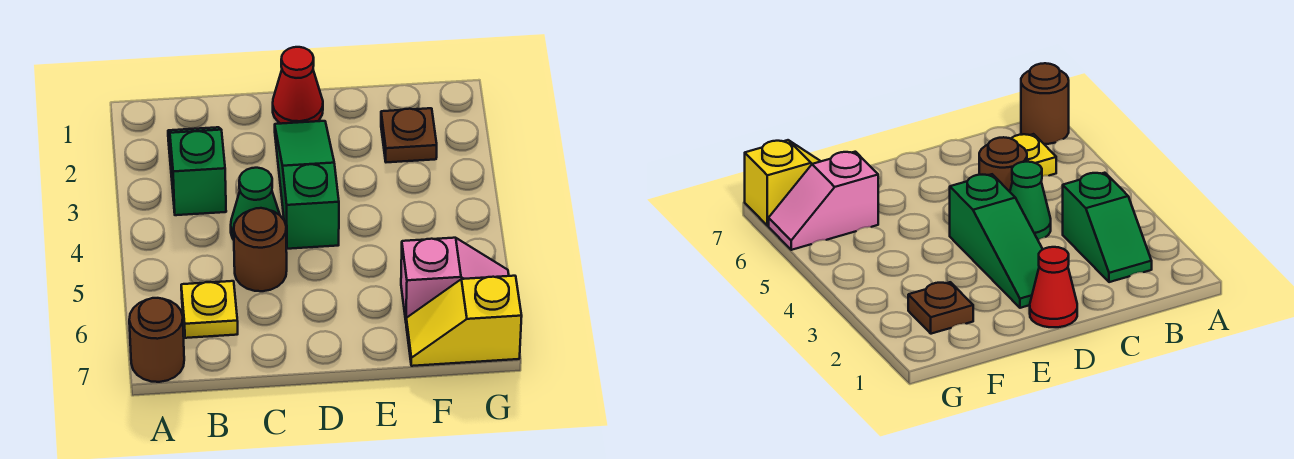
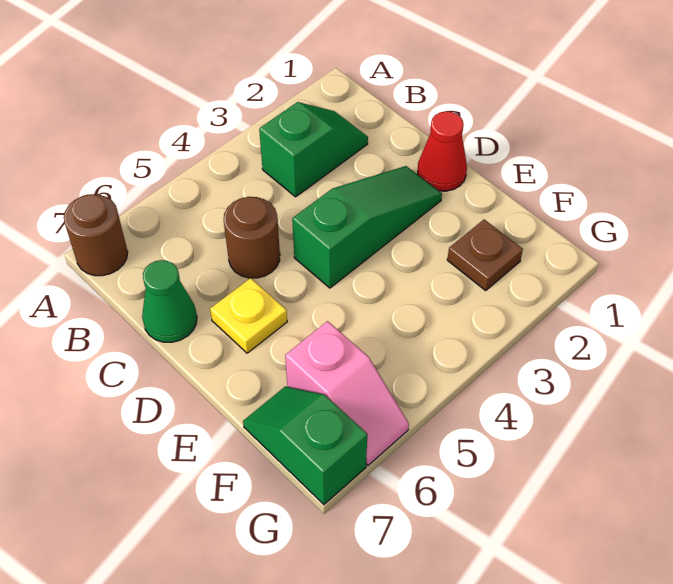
yellow 1x1 plate [181,281,238,338] -> yellow 1x1 plate moved to [210,278,287,353]
green 1x1 cone [231,168,280,240] -> green 1x1 cone moved to [142,260,197,342]
yellow 1x2 slope [406,276,522,366] -> green 1x2 slope [243,386,367,505]

